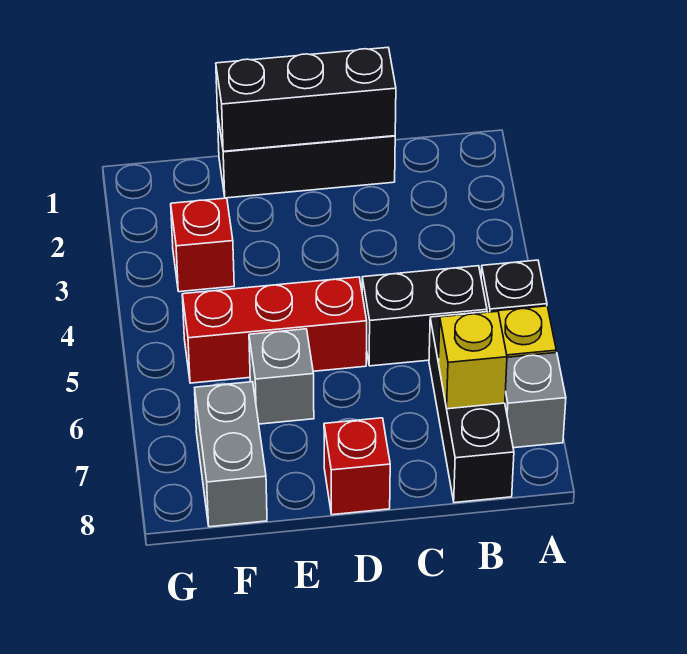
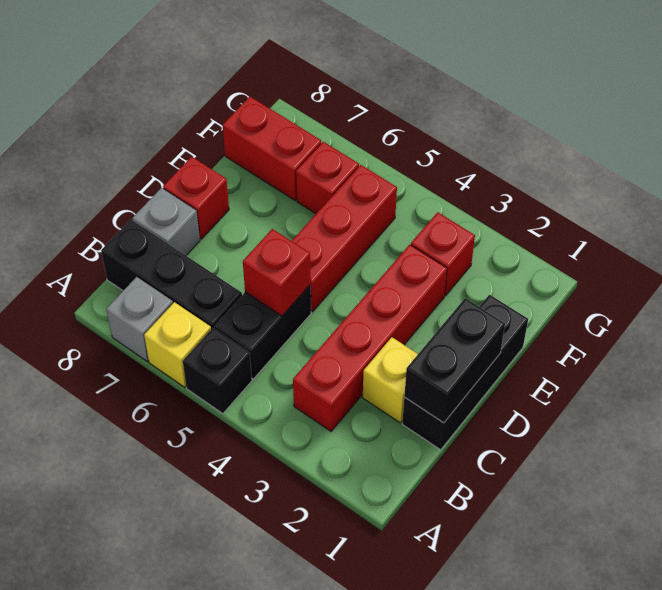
none -> red 1x4 brick [293,245,447,431]
yellow 1x1 brick [439,311,507,409] -> yellow 1x1 brick moved to [363,337,418,423]
black 1x3 brick [216,48,396,151] -> black 1x2 brick [404,298,505,423]
none -> red 1x1 brick [243,229,311,316]
grey 1x1 brick [249,329,314,424] -> grey 1x1 brick moved to [133,188,200,255]
none -> red 1x1 brick [296,142,359,214]
grey 1x2 brick [195,382,267,527] -> red 1x2 brick [223,97,321,200]

